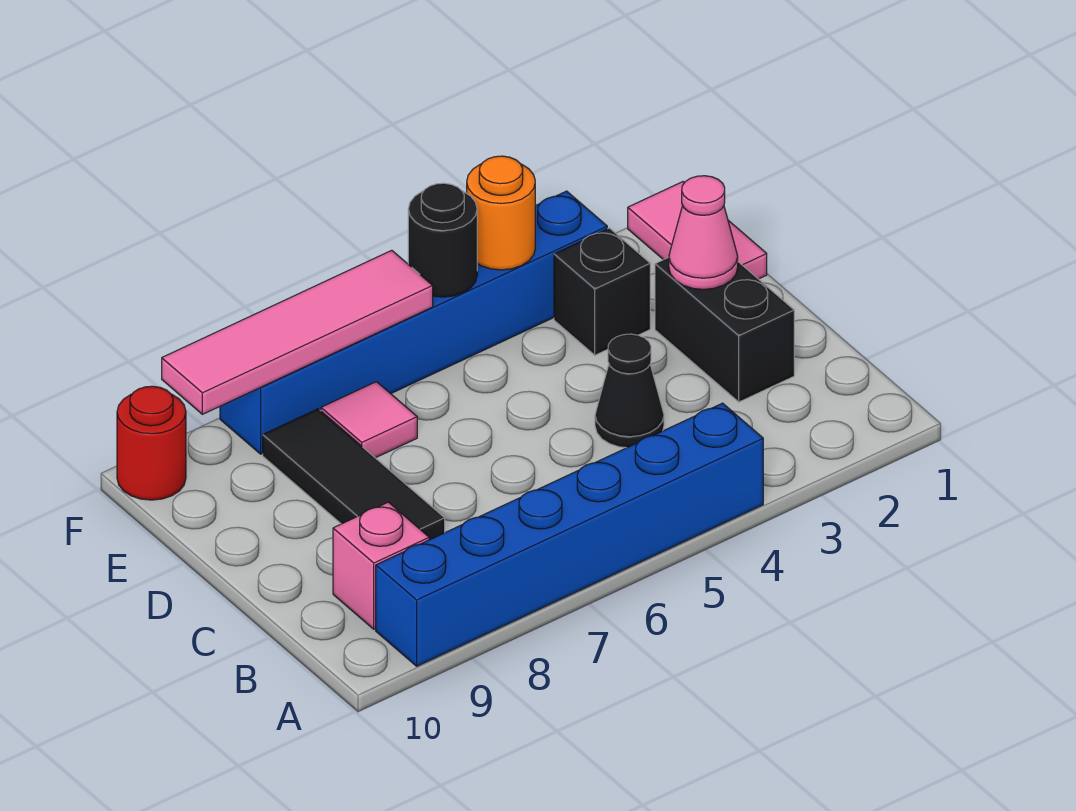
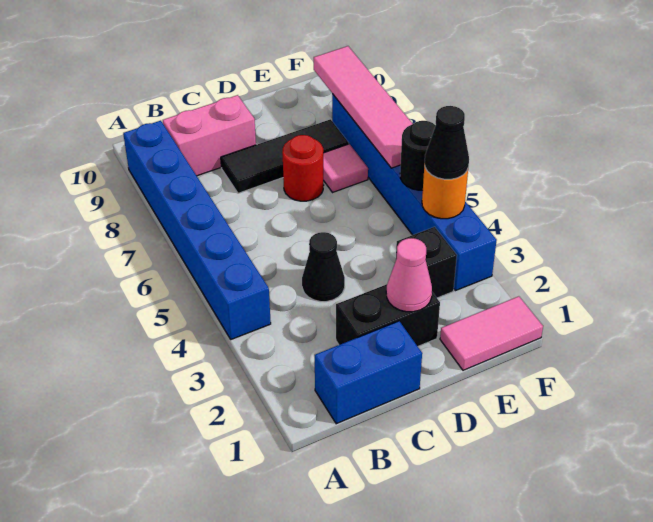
none -> blue 1x2 brick [315,321,422,424]
pink 1x1 brick [333,502,429,629] -> pink 1x2 brick [163,95,256,176]
none -> black 1x1 cone [425,106,469,179]
red 1x1 round brick [117,386,186,500] -> red 1x1 round brick moved to [282,135,324,201]

